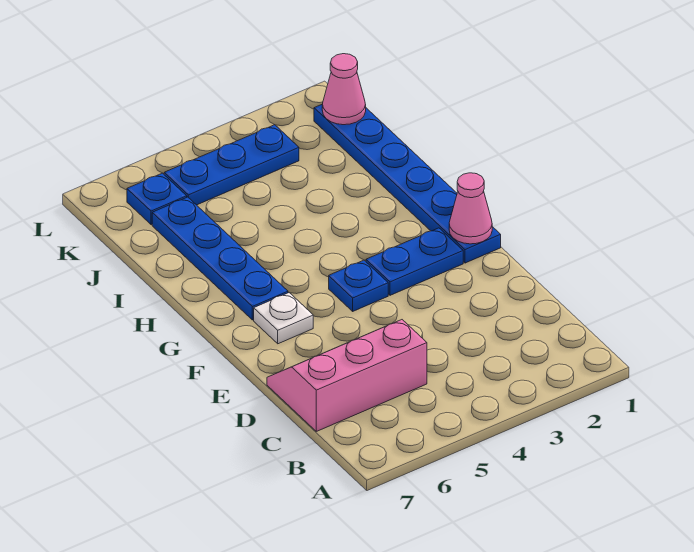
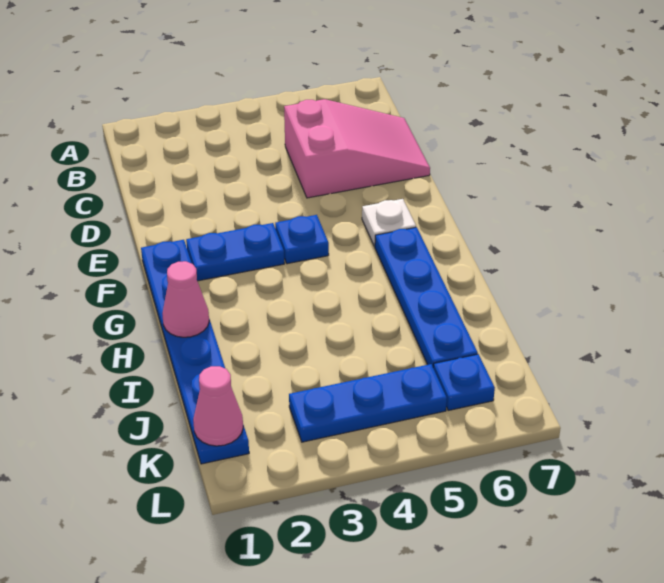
pink 2x3 slope [267,320,427,431] -> pink 2x3 slope turned to [284,99,430,198]
pink 1x1 cone [449,173,492,244] -> pink 1x1 cone moved to [162,261,209,337]

